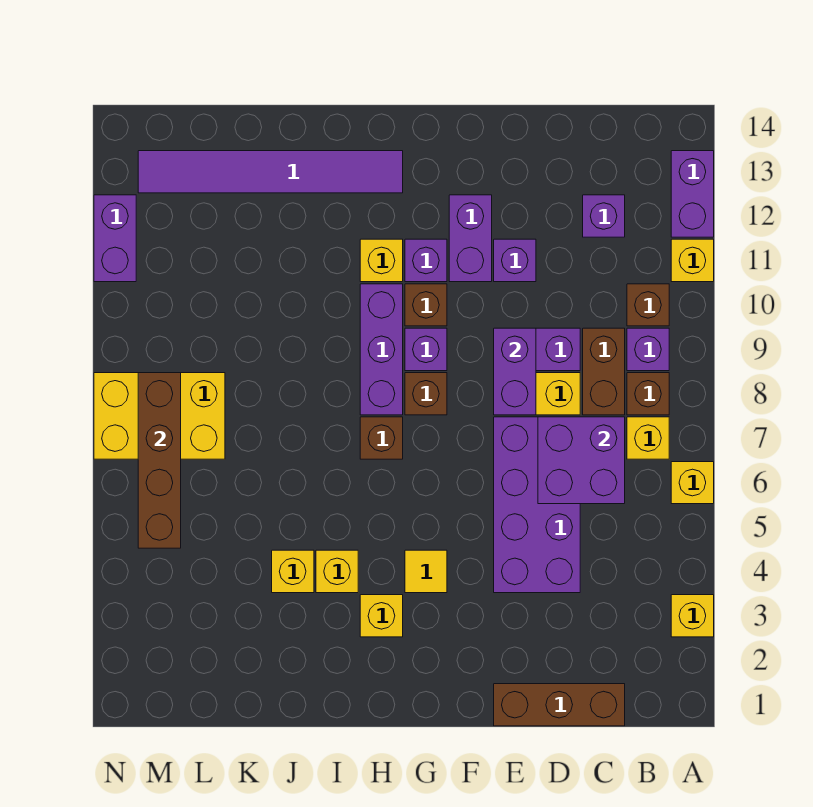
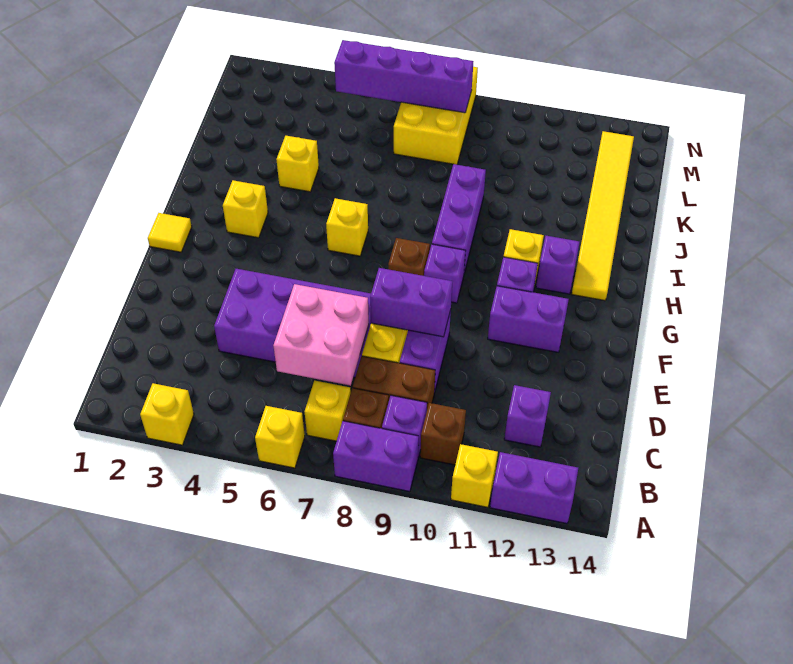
brown 1x3 brick [494,684,625,726] -> none
purple 2x2 brick [538,417,625,504] -> pink 2x2 brick [273,284,369,386]
purple 1x1 brick [494,239,536,282] -> purple 1x1 brick moved to [536,236,580,294]
yellow 1x1 tile [405,550,447,593] -> yellow 1x1 tile moved to [148,213,192,252]
brown 1x1 brick [405,284,447,326] -> none
brown 1x1 brick [360,417,403,459] -> none
purple 1x3 brick [360,284,403,415] -> purple 1x3 brick turned to [432,164,486,273]
purple 1x6 tile [138,151,403,193] -> yellow 1x6 tile [572,131,634,301]
yellow 1x1 brick [316,550,358,593] -> yellow 1x1 brick moved to [326,198,368,256]
brown 1x4 brick [138,373,181,548] -> purple 1x4 brick [334,40,473,113]
purple 1x2 brick [94,195,136,282] -> purple 1x2 brick moved to [333,421,419,492]

